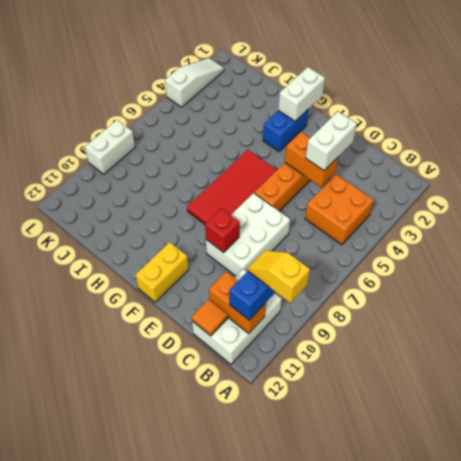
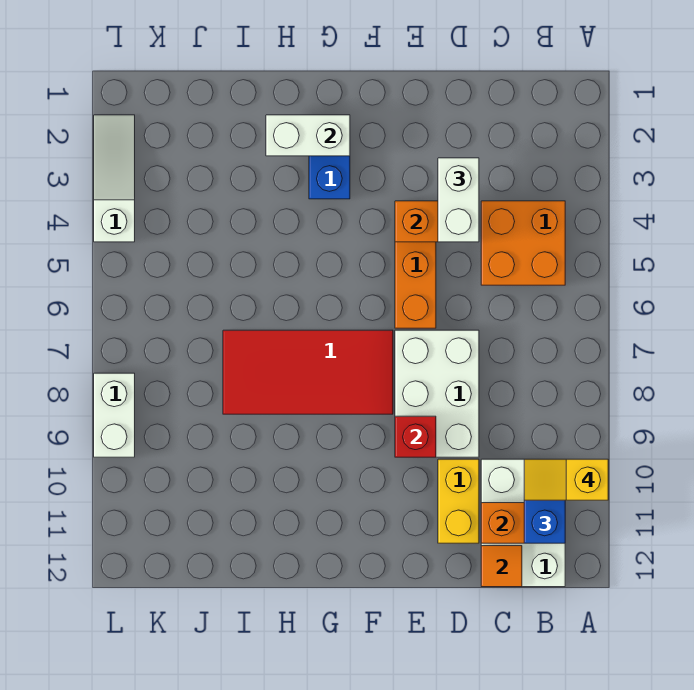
red 2x4 tile [187,150,277,224] -> red 2x4 tile turned to [223,330,393,414]
yellow 1x2 brick [135,242,189,302] -> yellow 1x2 brick moved to [438,459,479,543]
white 1x2 brick [278,67,325,121] -> white 1x2 brick turned to [266,115,350,156]

